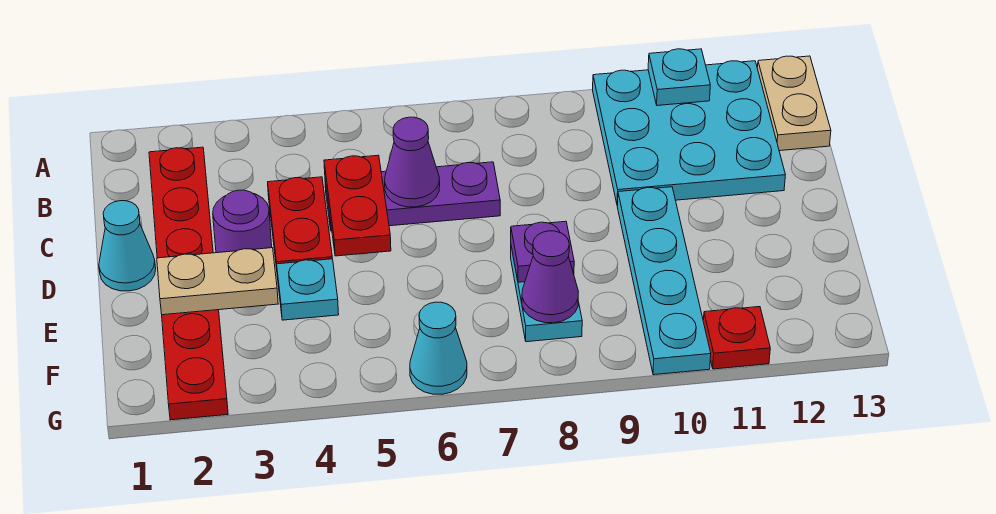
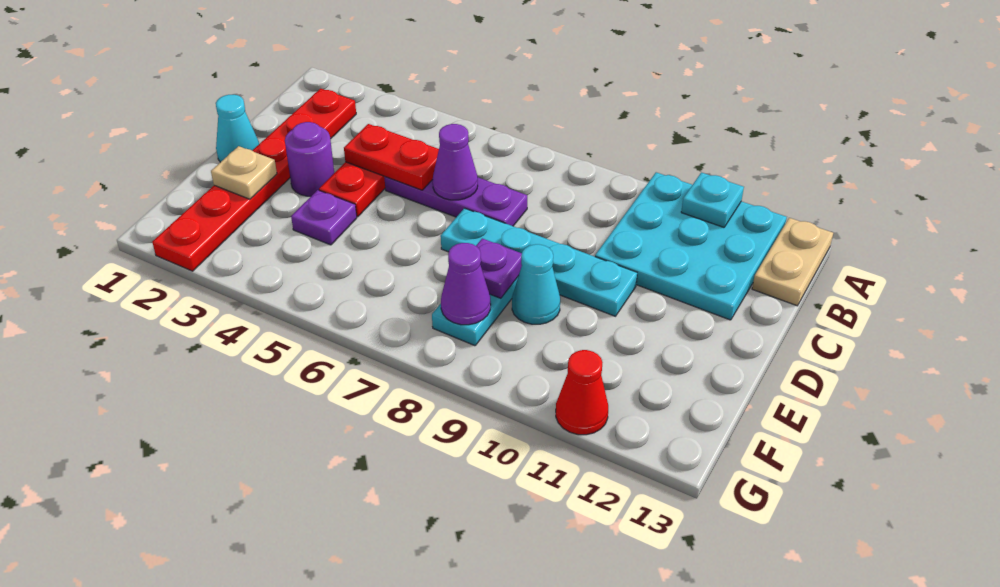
red 1x2 plate [324,155,391,256] -> red 1x2 plate turned to [344,124,439,190]
cyan 1x4 plate [617,187,711,375] -> cyan 1x4 plate turned to [441,208,637,316]
tan 1x2 plate [157,248,278,315] -> tan 1x1 plate [211,146,277,199]
cyan 1x1 plate [277,259,339,320] -> purple 1x1 plate [291,190,357,245]
cyan 1x1 cone [410,302,467,394] -> cyan 1x1 cone moved to [512,244,560,324]
red 1x1 plate [703,307,770,369] -> red 1x1 cone [556,350,608,435]

